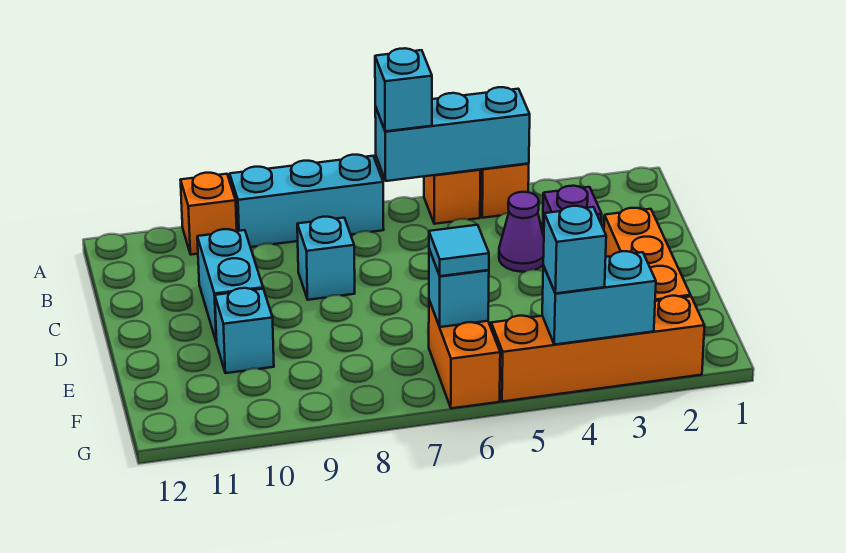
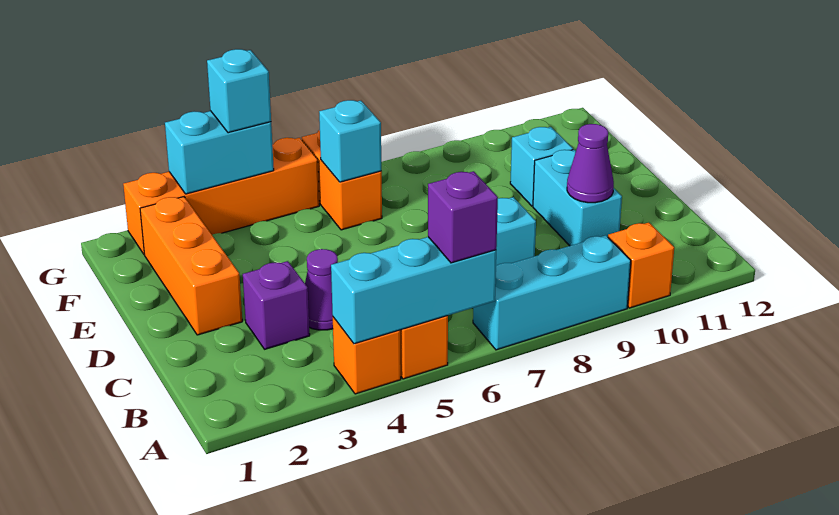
cyan 1x1 brick [375,48,432,131] -> purple 1x1 brick [428,171,498,263]
none -> purple 1x1 cone [567,124,614,203]
cyan 1x1 tile [429,225,489,276] -> none

